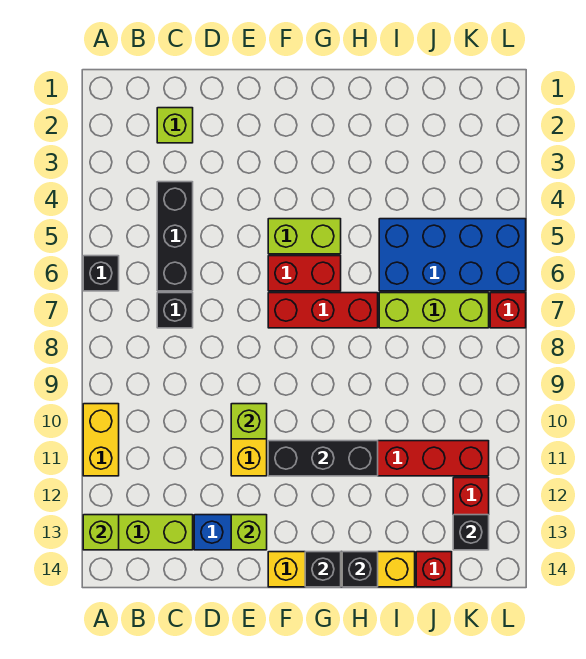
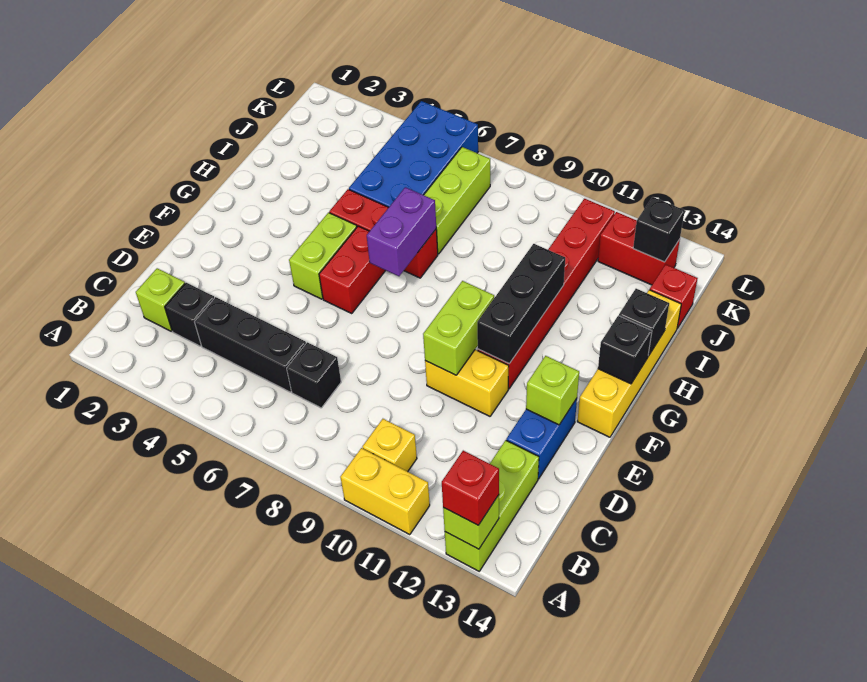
black 1x1 brick [83,256,119,291] -> black 1x1 brick moved to [165,283,214,346]
none -> yellow 1x1 brick [363,419,417,472]
lime 1x1 brick [231,404,267,439] -> lime 1x2 brick [423,281,494,375]
red 1x3 brick [268,293,378,328] -> red 1x3 brick turned to [329,189,438,278]
none -> purple 1x2 brick [367,187,436,276]
red 1x1 brick [490,293,526,328] -> red 1x1 brick moved to [442,451,499,525]

